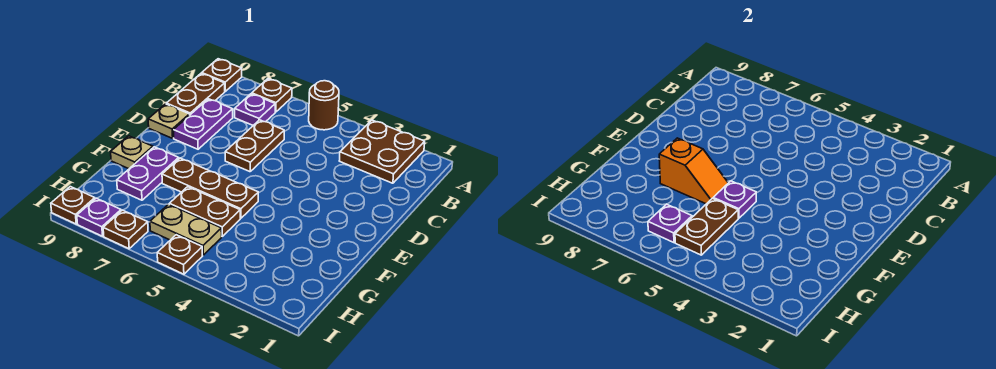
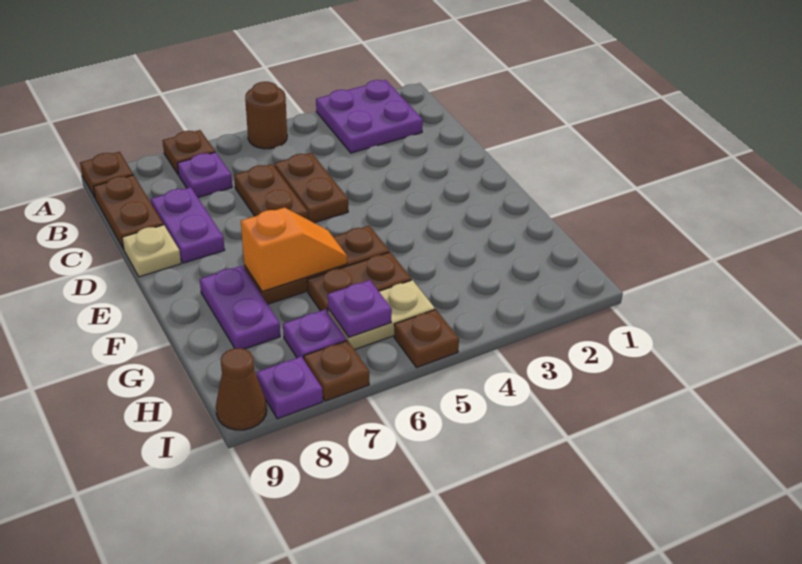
brown 2x2 plate [339,120,425,183] -> purple 2x2 plate [316,80,423,153]
purple 1x1 plate [713,181,756,218] -> purple 1x1 plate moved to [283,309,347,359]
tan 1x1 plate [111,136,153,169] -> none
brown 1x2 plate [675,198,738,255] -> brown 1x2 plate moved to [274,153,348,223]
brown 1x1 plate [51,187,95,224] -> brown 1x1 cone [216,348,267,430]

